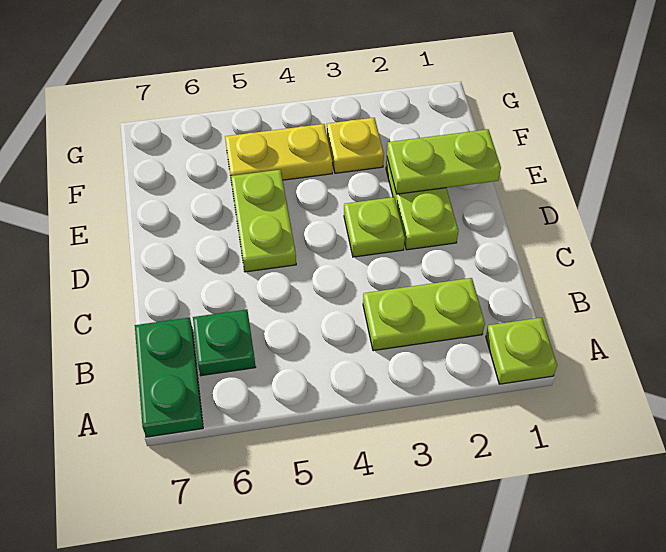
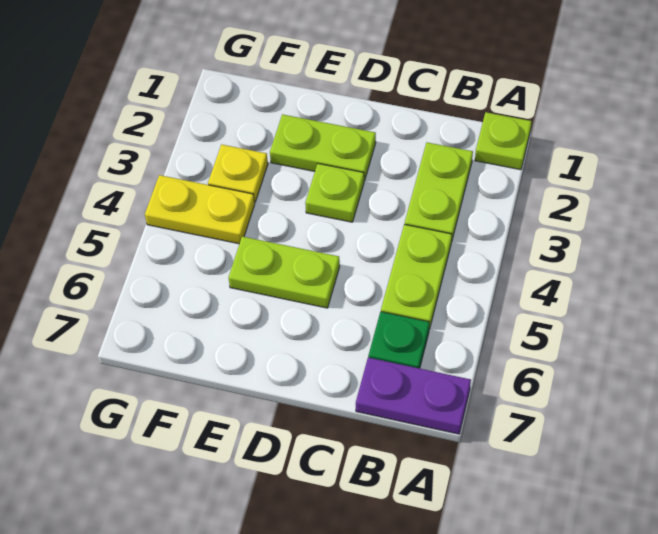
green 1x2 plate [135,317,203,437] -> purple 1x2 plate [356,358,471,434]
lime 1x2 plate [387,129,501,194] -> lime 1x2 plate moved to [381,224,452,329]
yellow 1x2 plate [225,124,332,180] -> yellow 1x2 plate turned to [145,175,255,244]

